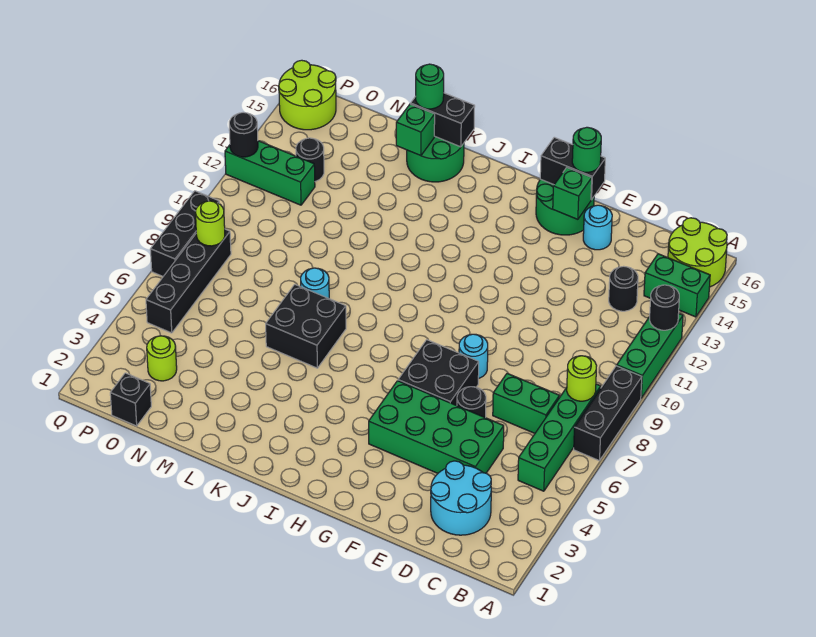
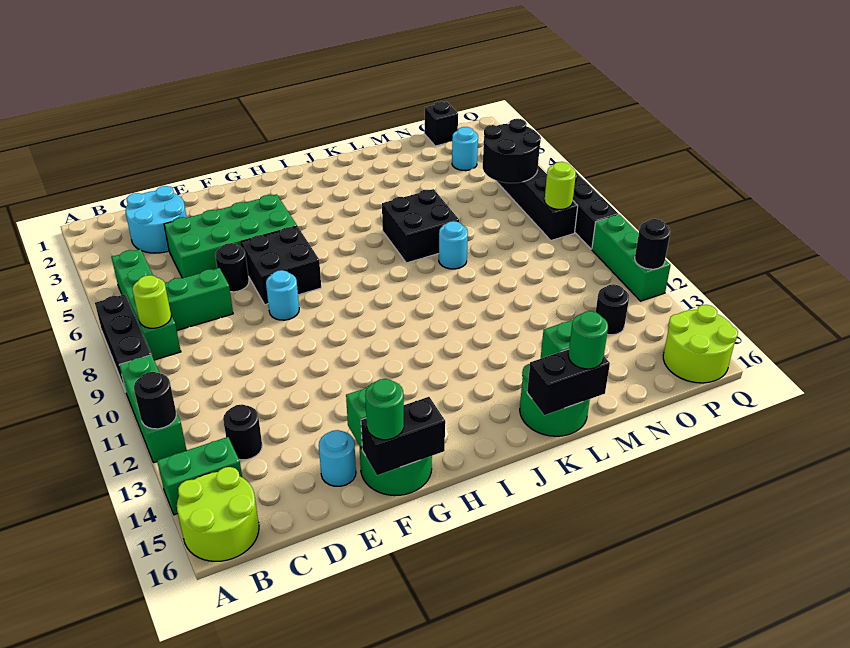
lime 1x1 round brick [147,336,177,381] -> cyan 1x1 round brick [452,127,478,171]
none -> black 2x2 round brick [483,119,541,183]
green 1x3 brick [225,141,315,205] -> green 1x3 brick turned to [592,215,671,301]

